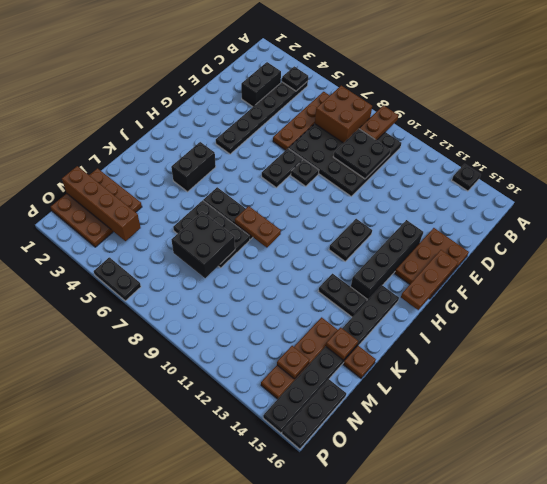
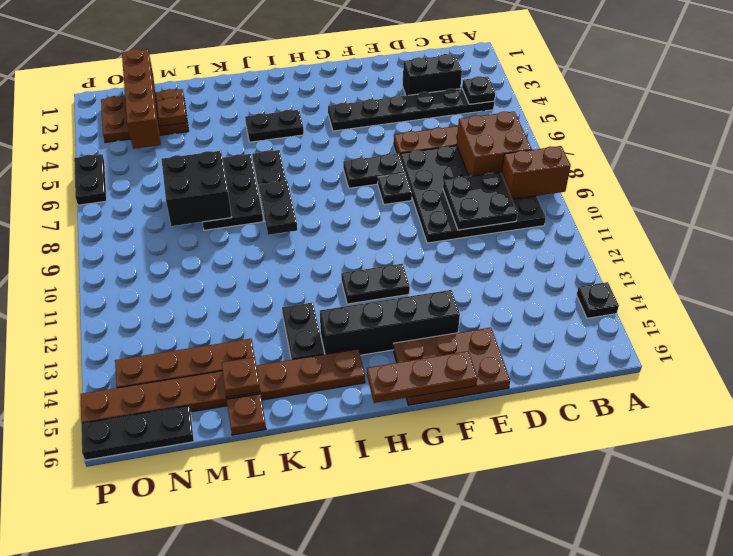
brown 1x2 plate [359,105,398,140] -> brown 1x2 brick [501,146,571,199]
black 1x2 brick [171,142,216,192] -> black 1x2 plate [245,110,304,142]
black 1x8 plate [263,285,399,433] -> brown 1x8 plate [81,349,365,423]
brown 1x2 plate [235,206,281,248] -> black 1x2 plate [259,181,297,235]
brown 3x3 plate [51,168,142,247] -> brown 2x3 plate [101,89,189,142]
brown 1x1 plate [277,346,310,379] -> brown 1x1 plate moved to [157,98,187,126]

